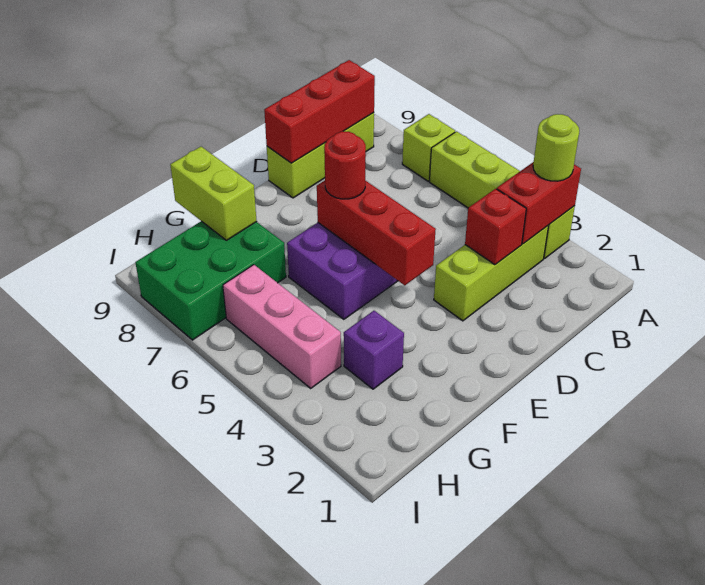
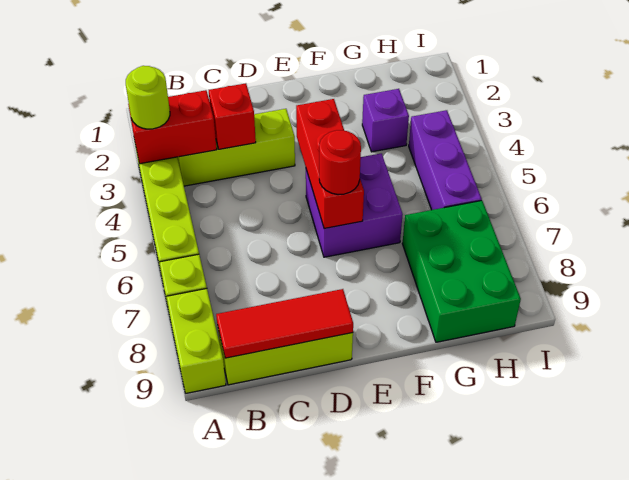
red 1x3 brick [264,60,375,163] -> red 1x3 tile [216,289,353,358]
green 2x3 brick [135,221,286,340] -> green 2x3 brick turned to [402,200,521,342]
lime 1x2 brick [170,147,257,240] -> lime 1x2 brick moved to [167,289,226,393]
pink 1x3 brick [223,265,341,388] -> purple 1x3 brick [409,110,482,210]

